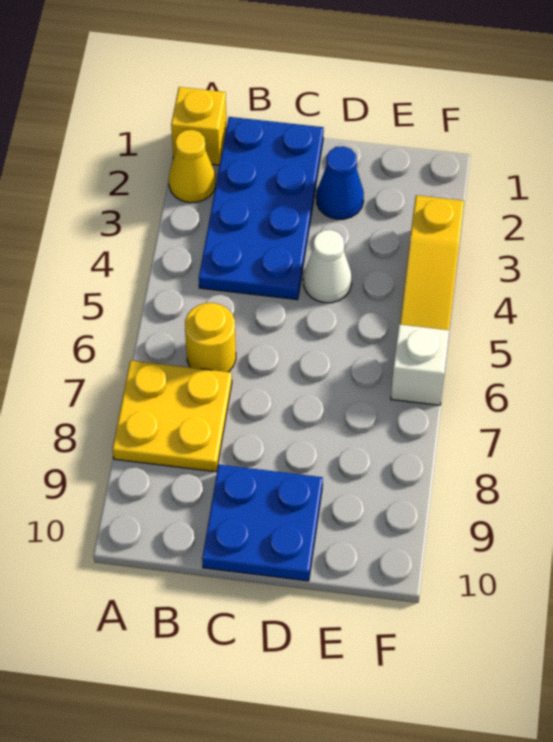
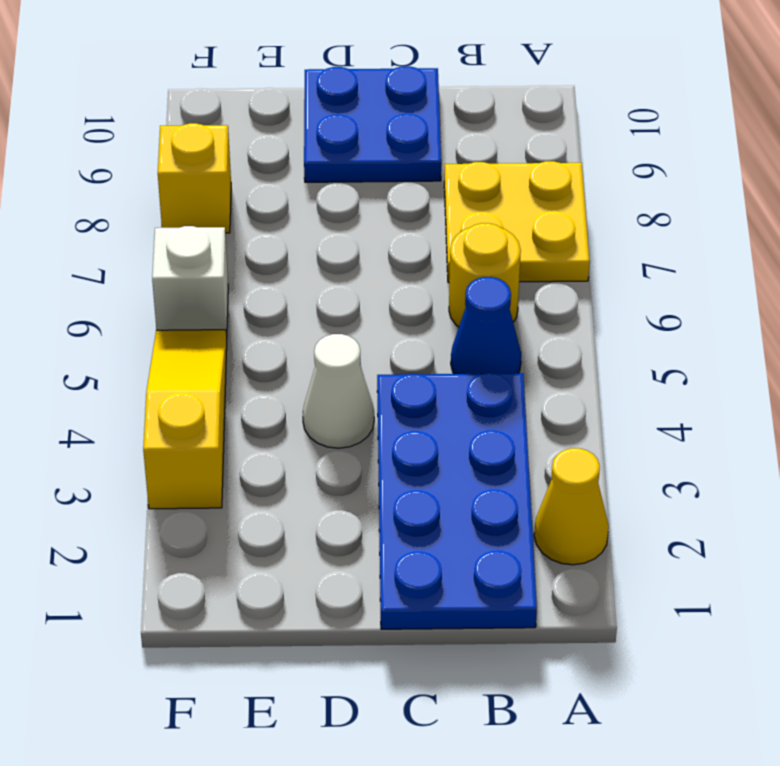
yellow 1x1 brick [171,87,227,165] -> yellow 1x1 brick moved to [158,123,231,233]
blue 1x1 cone [316,146,364,219] -> blue 1x1 cone moved to [451,277,521,374]

